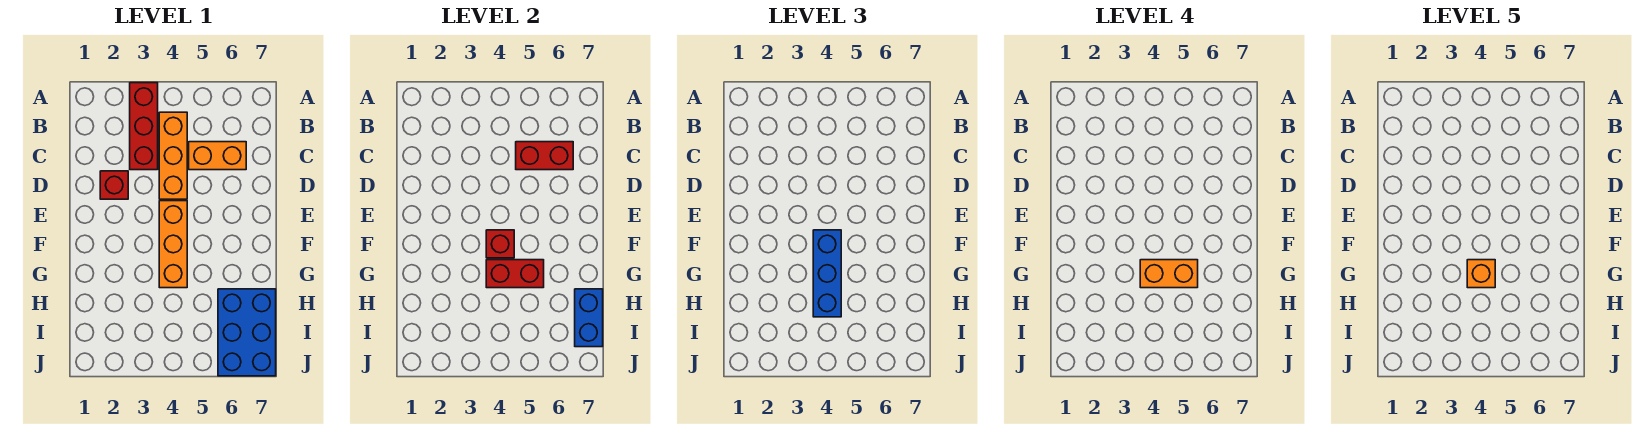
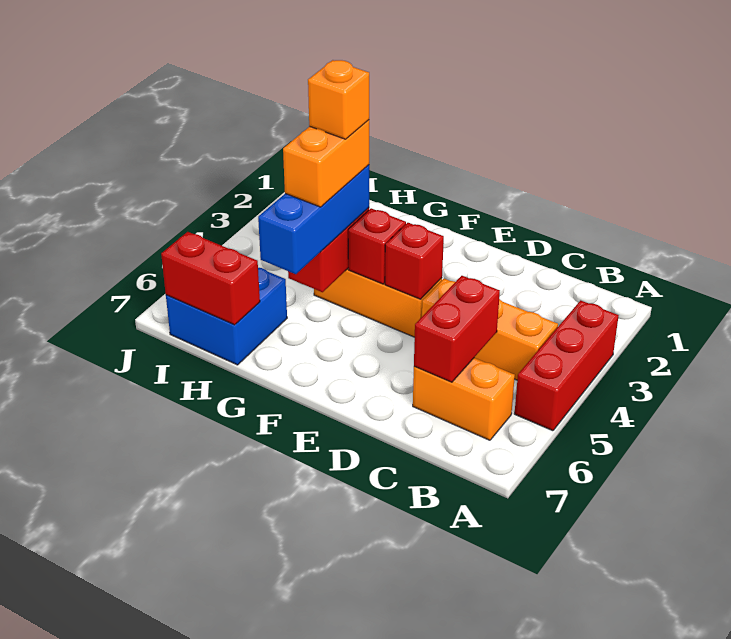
red 1x3 brick [130,83,158,170] -> red 1x3 brick turned to [514,300,619,431]
orange 1x2 brick [189,142,246,170] -> orange 1x2 brick turned to [413,358,515,440]
red 1x1 brick [100,171,128,199] -> red 1x1 brick moved to [385,223,444,299]
blue 1x3 brick [813,230,841,317] -> blue 1x3 brick turned to [258,165,369,274]
blue 2x3 brick [218,289,276,376] -> blue 2x2 brick [166,268,287,365]
blue 1x2 brick [575,289,603,347] -> red 1x2 brick [161,232,260,325]

